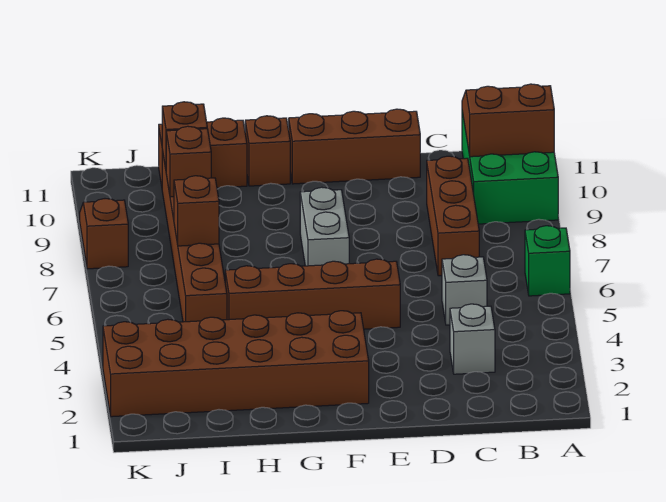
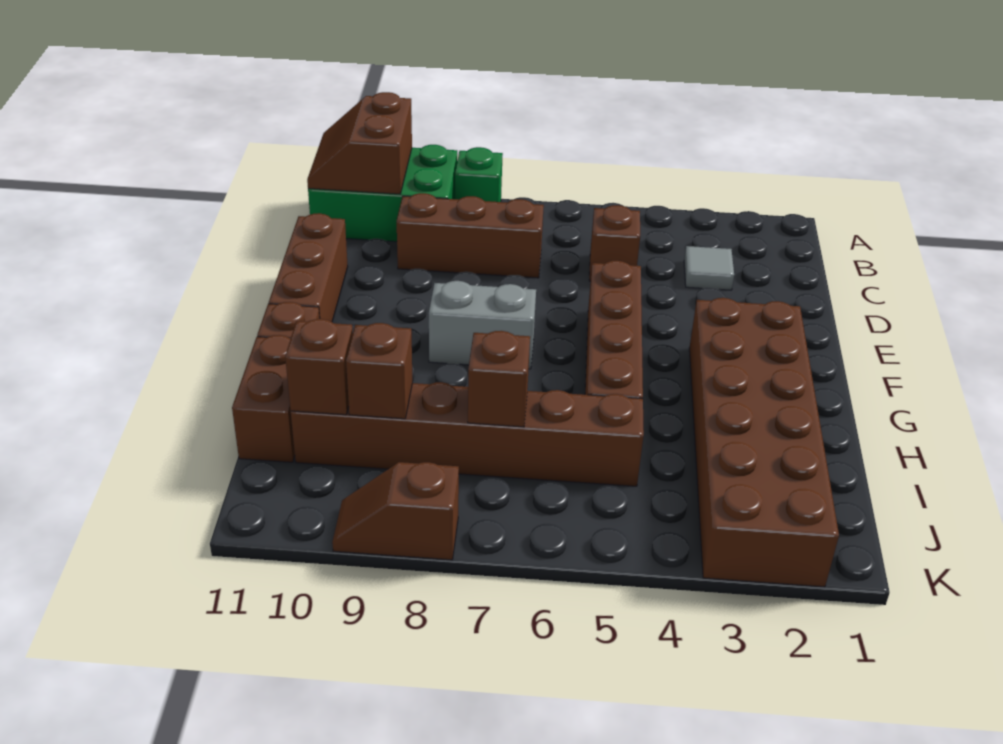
green 1x1 brick [525,226,570,296] -> green 1x1 brick moved to [455,147,503,202]
grey 1x1 brick [450,304,495,374] -> grey 1x1 tile [684,246,734,290]
grey 1x1 brick [442,255,487,325] -> brown 1x1 brick [589,205,640,281]

